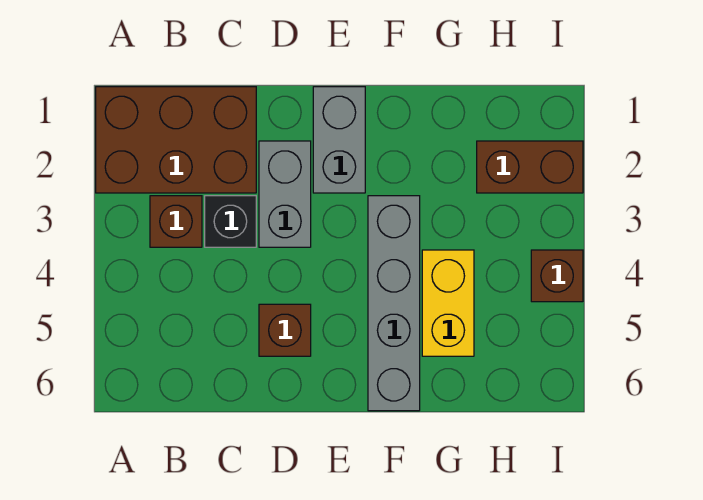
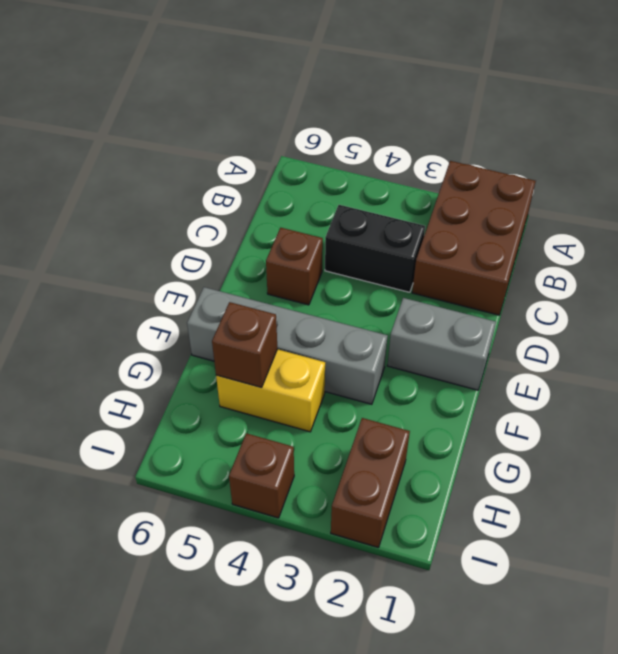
brown 1x1 brick [150,196,202,247] -> brown 1x1 brick moved to [212,302,277,388]
black 1x1 brick [205,196,256,247] -> black 1x2 brick [325,205,425,292]
grey 1x2 brick [259,141,311,247] -> none

